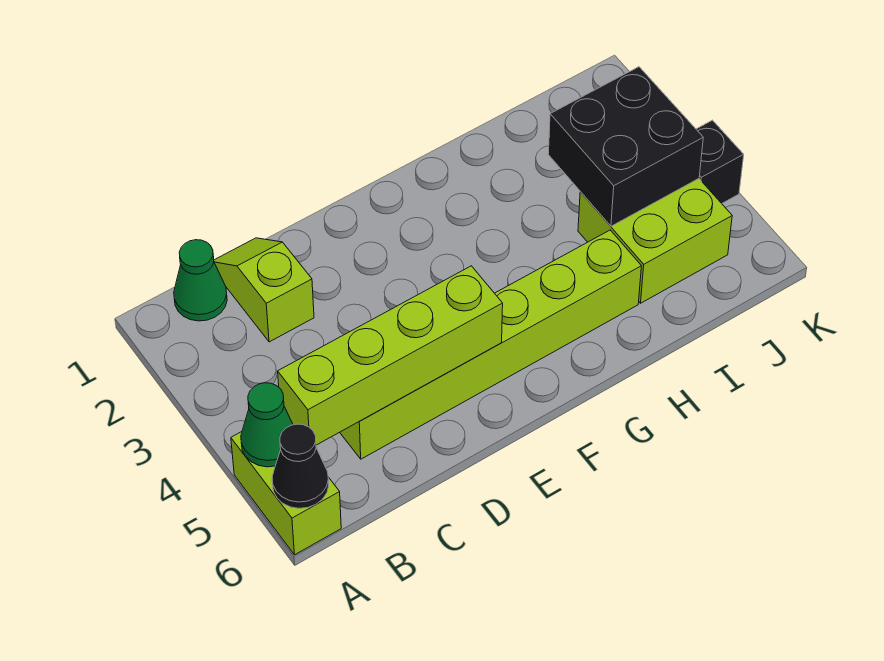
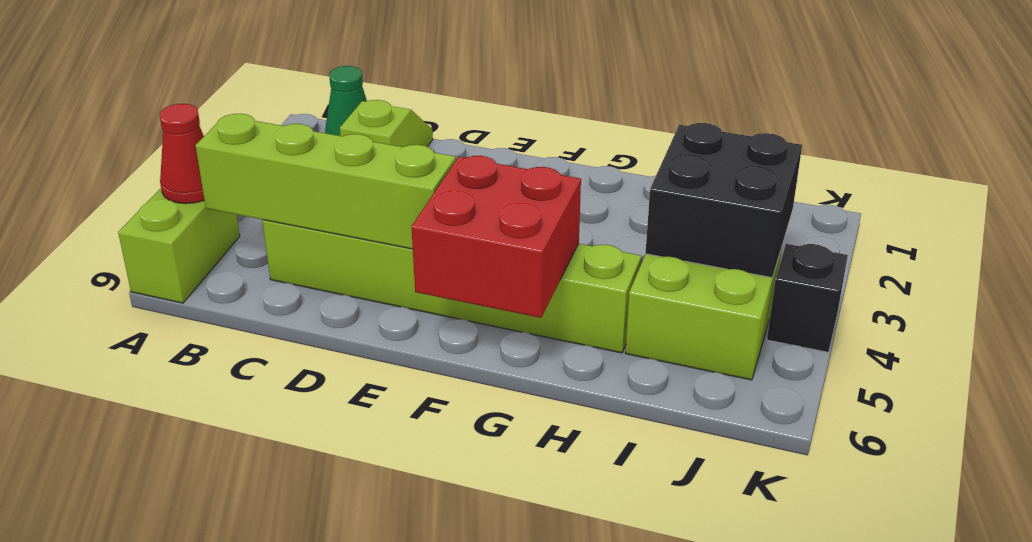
green 1x1 cone [241,383,293,467] -> red 1x1 cone [160,104,204,204]
black 1x1 cone [272,424,329,508] -> none
none -> red 2x2 brick [411,156,581,318]

